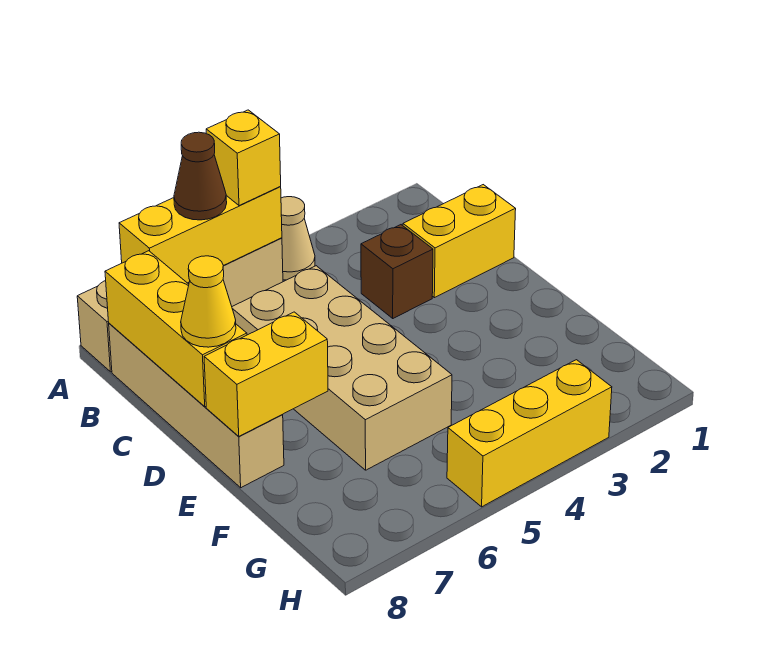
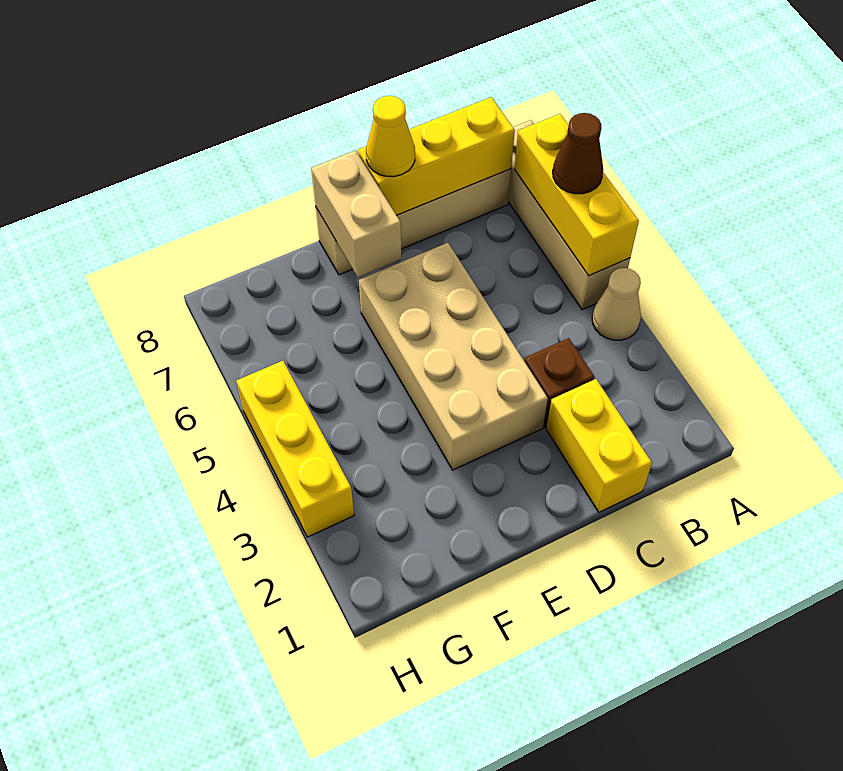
yellow 1x1 brick [206,110,281,206] -> none
tan 2x4 brick [232,266,452,470] -> tan 2x4 brick turned to [359,243,548,470]
yellow 1x2 brick [204,312,328,436] -> tan 1x2 brick [311,150,402,277]

